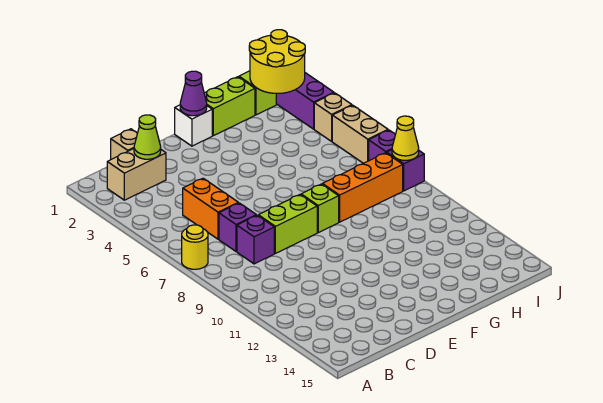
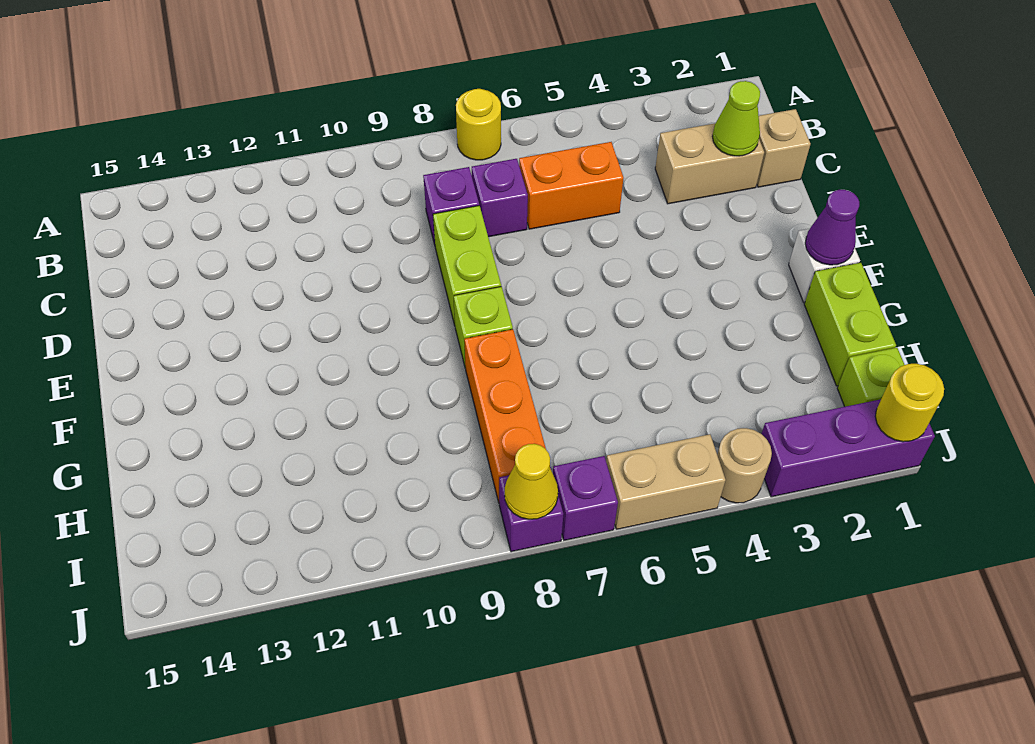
tan 1x2 brick [107,149,166,200] -> tan 1x2 brick turned to [655,123,764,204]
yellow 2x2 round brick [249,30,305,93] -> yellow 1x1 round brick [875,364,944,442]
tan 1x1 brick [314,93,352,141] -> tan 1x1 round brick [717,428,772,503]

